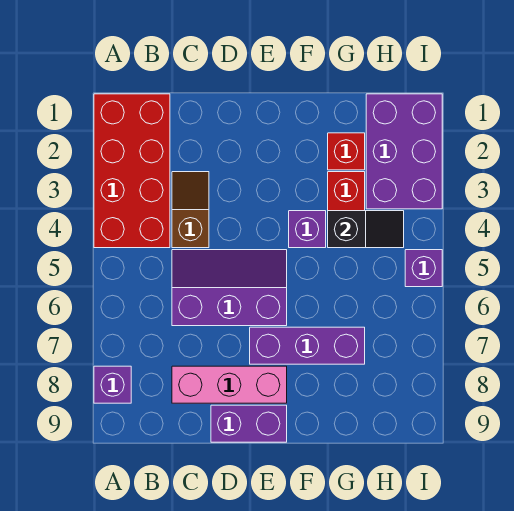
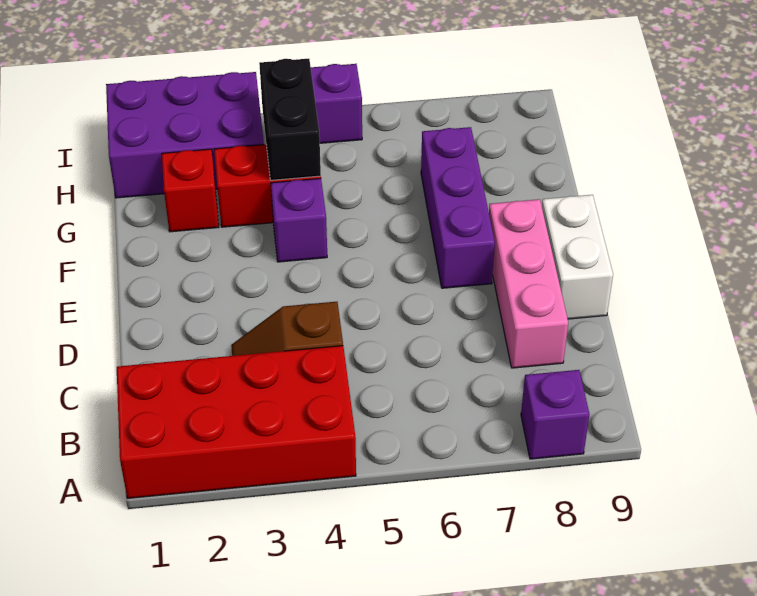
purple 2x3 slope [172,250,287,326] -> none
purple 1x2 brick [211,405,287,442] -> white 1x2 brick [542,195,613,319]
black 1x2 slope [328,211,404,248] -> black 1x2 brick [259,59,321,180]

